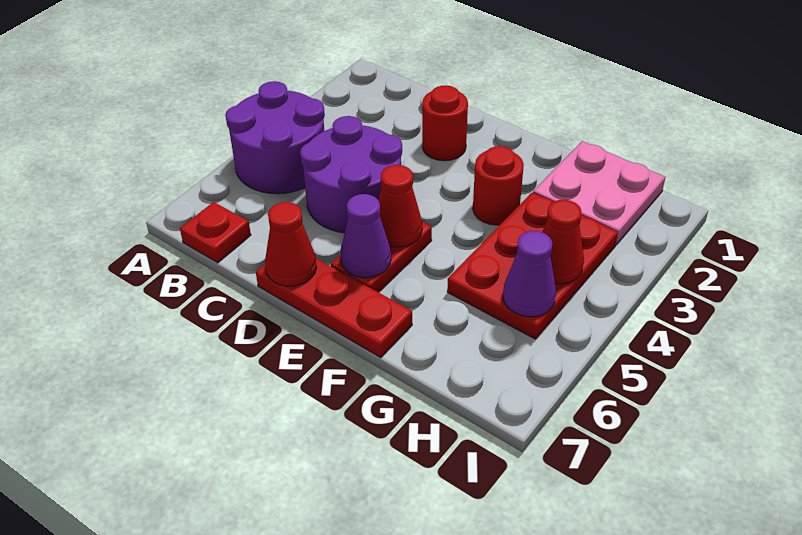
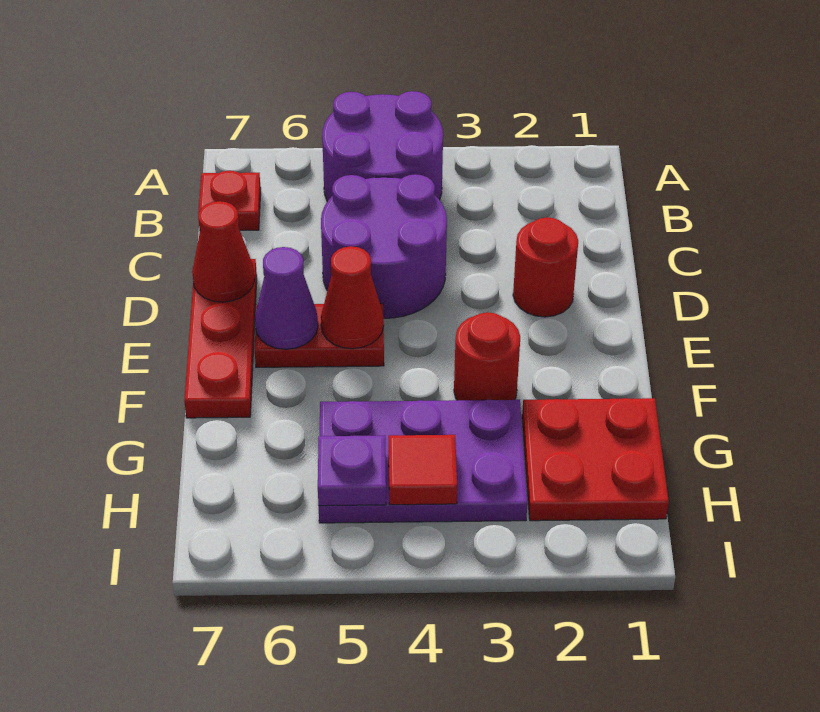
pink 2x2 plate [533,141,665,244] -> red 2x2 plate [522,398,669,521]
red 2x3 plate [447,193,618,339] -> purple 2x3 plate [319,400,528,523]
red 1x1 cone [542,200,584,284] -> red 1x1 tile [389,435,457,505]
purple 1x1 cone [503,231,556,317] -> purple 1x1 plate [318,435,386,506]

